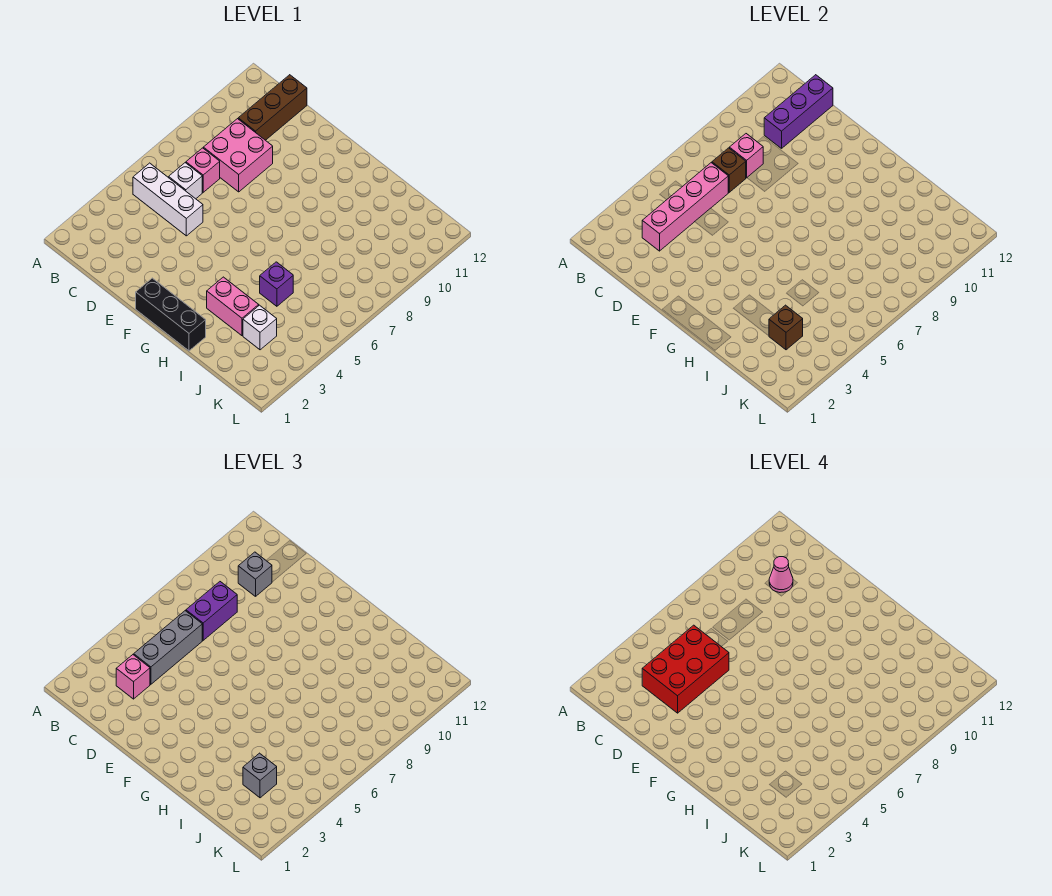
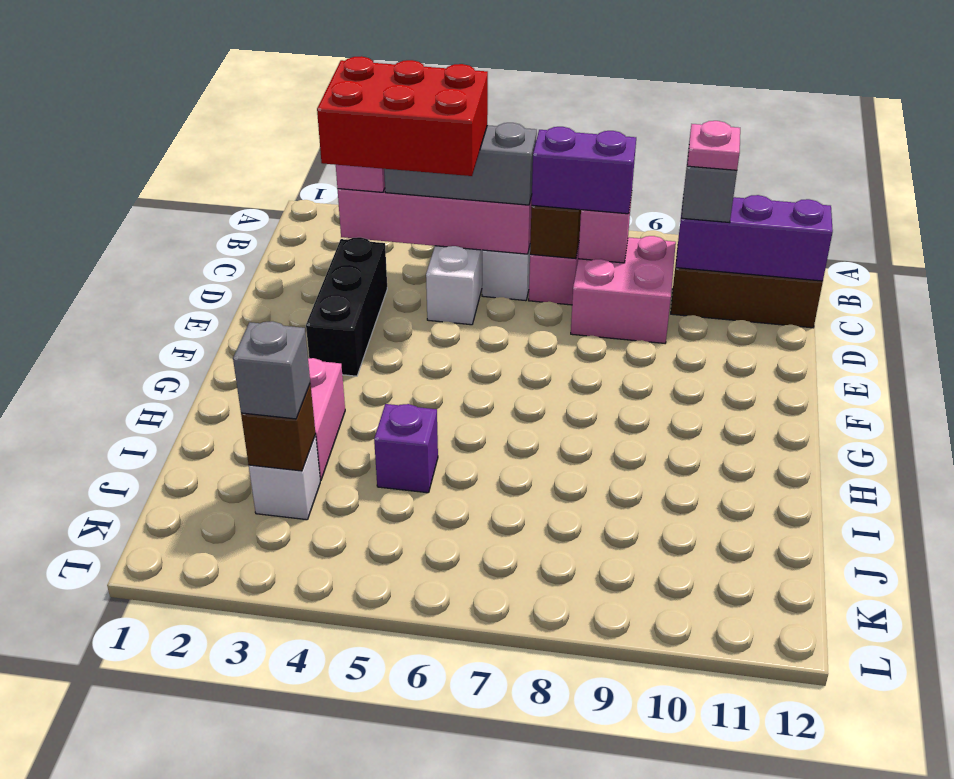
pink 1x1 cone [769,557,793,593] -> pink 1x1 plate [687,121,740,170]
black 1x3 brick [136,278,206,351] -> black 1x3 brick moved to [306,237,387,376]

